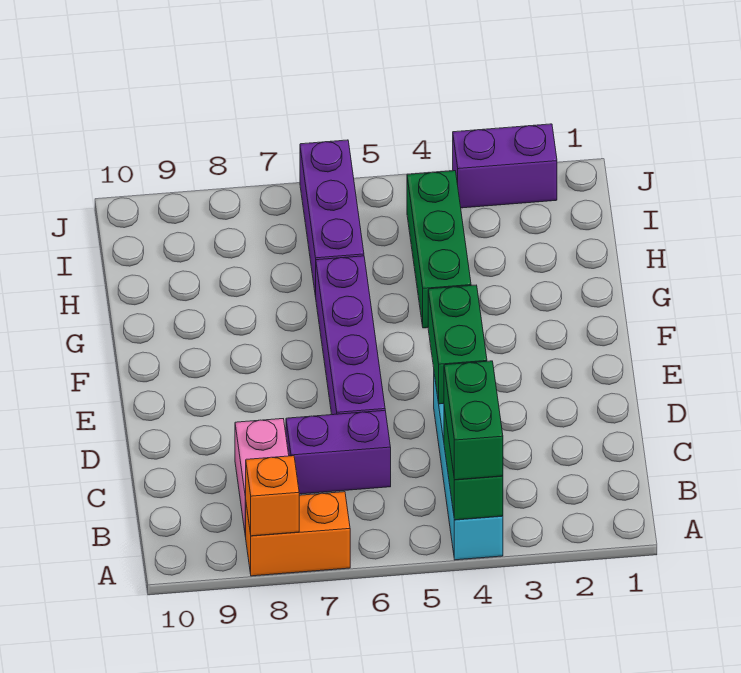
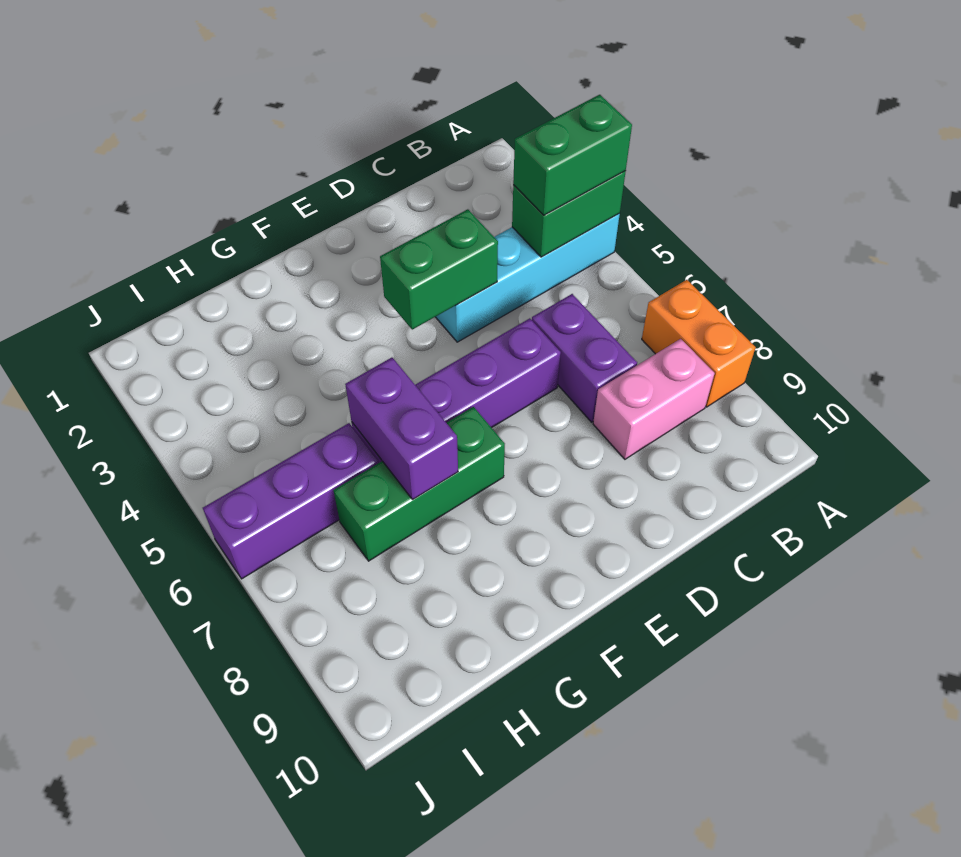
orange 1x1 brick [245,456,299,536] -> none
green 1x3 brick [407,171,471,328] -> green 1x3 brick moved to [333,407,505,561]
purple 1x2 brick [453,124,557,208] -> purple 1x2 brick moved to [345,358,458,500]

